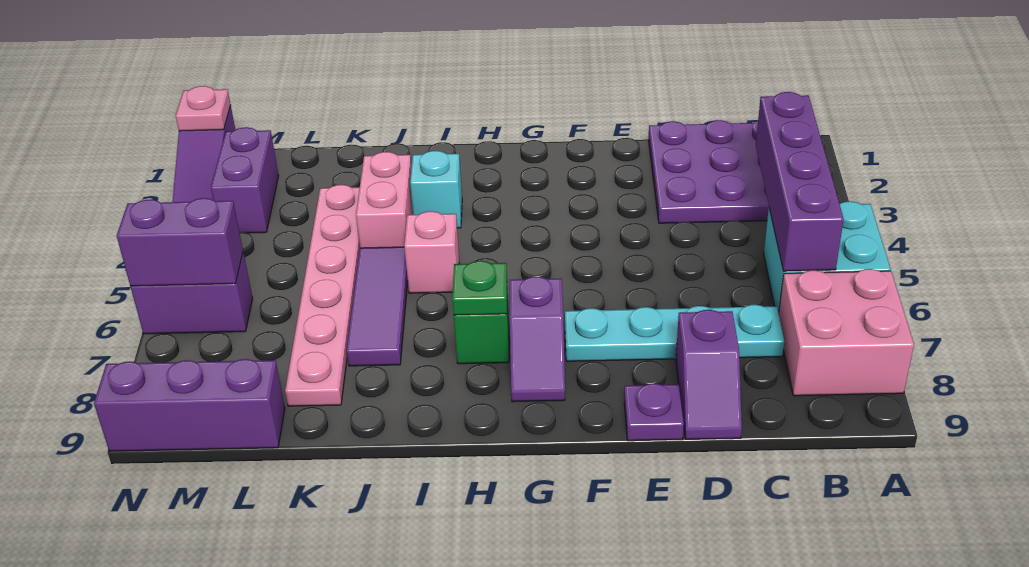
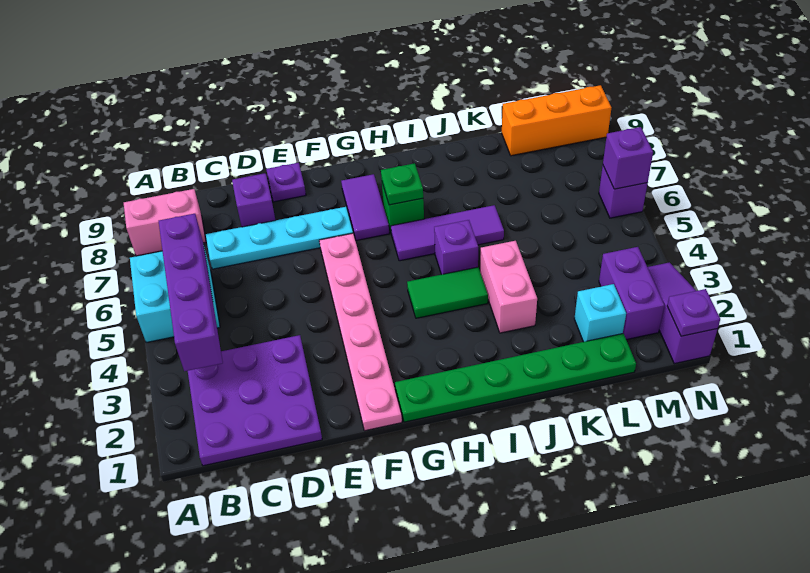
pink 2x2 brick [779,269,914,396] -> pink 1x2 brick [124,189,206,256]
none -> green 1x6 plate [395,334,636,422]
purple 1x2 slope [510,277,565,402] -> purple 1x2 tile [341,174,389,240]
none -> green 1x2 tile [407,267,488,318]
cyan 1x1 brick [410,151,462,228] -> cyan 1x1 brick moved to [574,284,626,342]
pink 1x1 brick [404,211,459,293] -> purple 1x1 brick [434,220,478,275]
purple 1x3 tile [347,247,408,366] -> purple 1x3 tile turned to [391,205,504,261]
pink 1x6 plate [285,185,360,406] -> pink 1x6 plate moved to [319,233,402,431]
purple 1x3 brick [94,359,285,451] -> orange 1x3 brick [502,85,611,156]
purple 1x2 brick [130,252,253,334] -> purple 1x1 brick [599,166,648,218]
purple 1x2 brick [117,198,243,286] -> purple 1x1 brick [603,127,653,189]
pink 1x1 plate [176,86,231,131] -> purple 1x1 plate [667,289,720,336]

